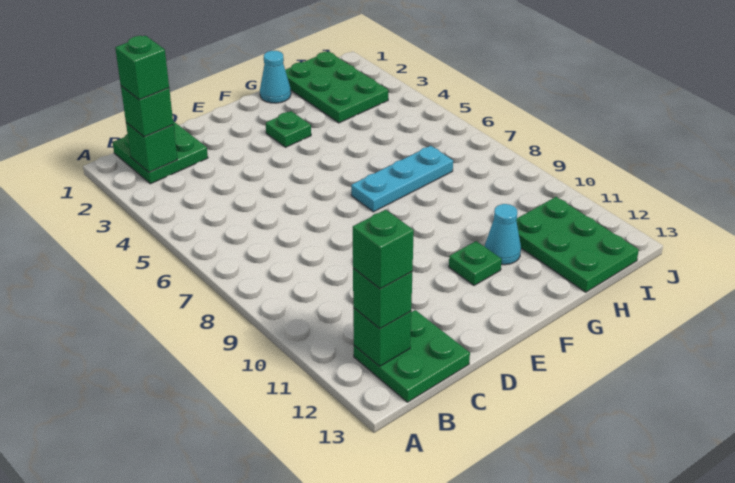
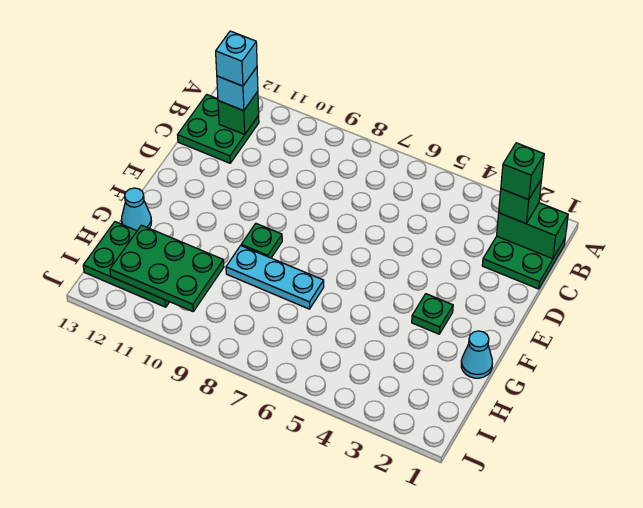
green 1x1 brick [126,123,177,172] -> green 1x2 brick [497,203,568,259]
green 1x1 brick [353,268,412,329] -> cyan 1x1 brick [217,67,258,111]
green 1x1 brick [353,210,414,289] -> cyan 1x1 brick [216,31,257,86]
cyan 1x3 plate [351,146,453,212] -> cyan 1x3 plate turned to [226,246,324,309]
green 1x1 plate [449,241,502,285] -> green 1x1 plate moved to [241,224,282,258]
cyan 1x1 cone [485,204,521,265] -> cyan 1x1 cone moved to [121,188,151,231]
green 2x3 plate [285,52,388,123] -> green 2x3 plate moved to [110,225,224,311]

